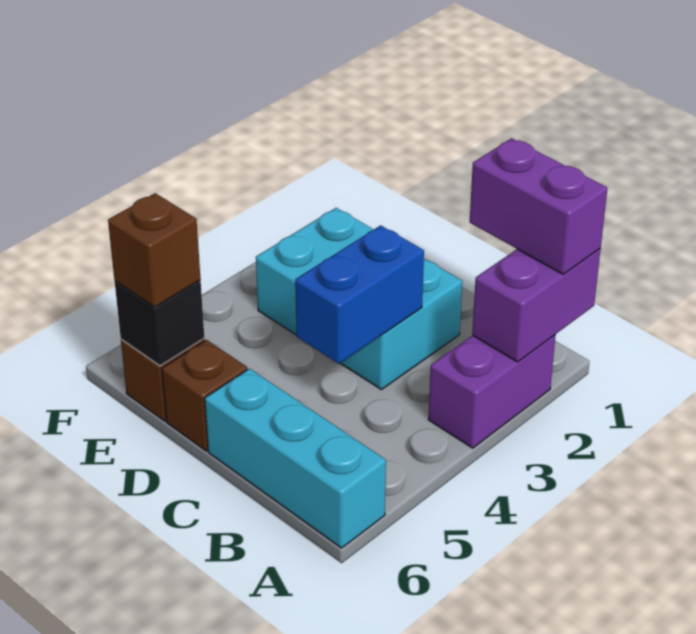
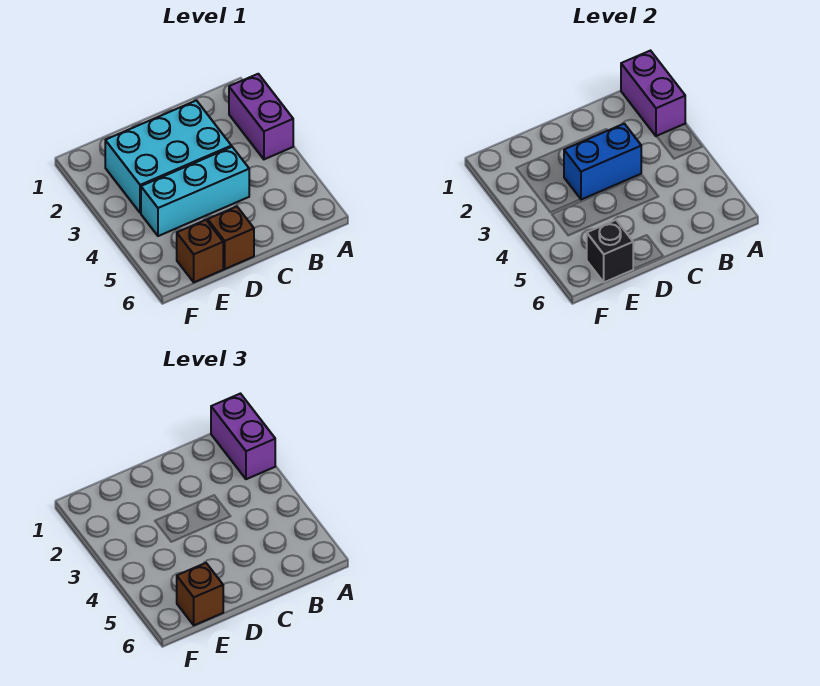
purple 1x2 brick [470,138,607,274] -> purple 1x2 brick turned to [211,394,275,479]
cyan 1x3 brick [205,369,386,548] -> cyan 1x3 brick moved to [141,147,249,236]
blue 1x2 brick [295,225,424,364] -> blue 1x2 brick turned to [564,124,641,200]

